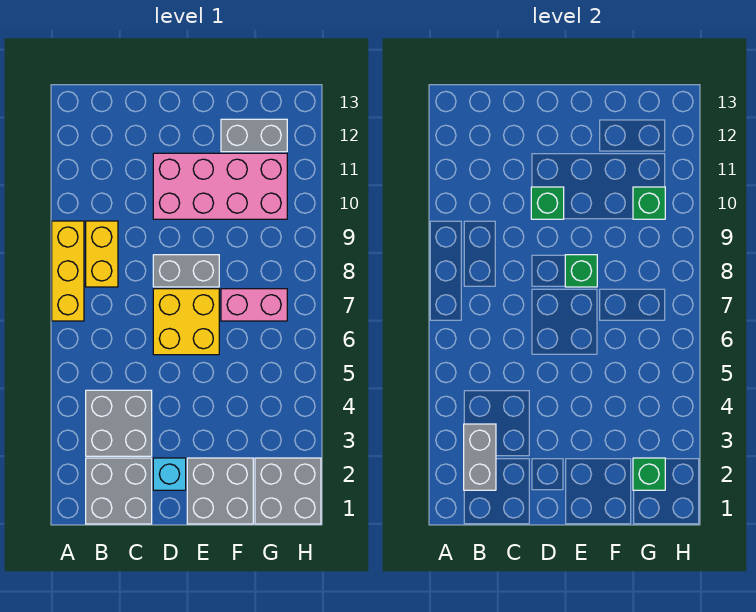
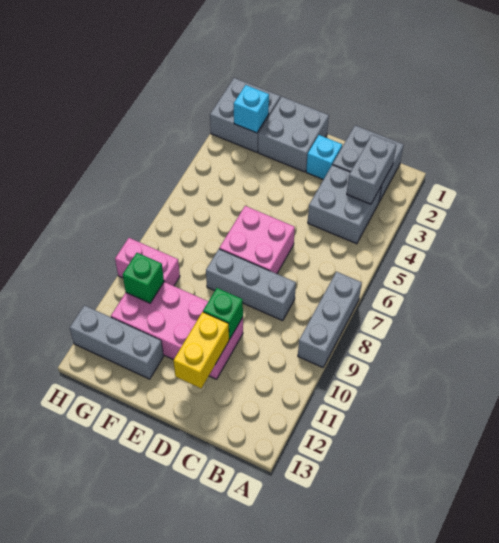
yellow 1x3 brick [52,221,84,321] -> grey 1x3 brick [298,272,362,368]
yellow 1x2 brick [86,221,118,287] -> yellow 1x2 brick moved to [173,312,229,388]
yellow 2x2 brick [153,289,219,355] -> pink 2x2 brick [219,206,295,274]
grey 1x2 brick [153,255,219,287] -> grey 1x3 brick [206,249,296,321]
green 1x1 brick [565,255,597,287] -> none
pink 1x2 brick [221,289,287,321] -> pink 1x2 brick moved to [115,238,180,286]
grey 1x2 brick [221,119,287,152] -> grey 1x3 brick [70,305,164,379]
green 1x1 brick [633,458,665,490] -> cyan 1x1 brick [234,85,269,133]

